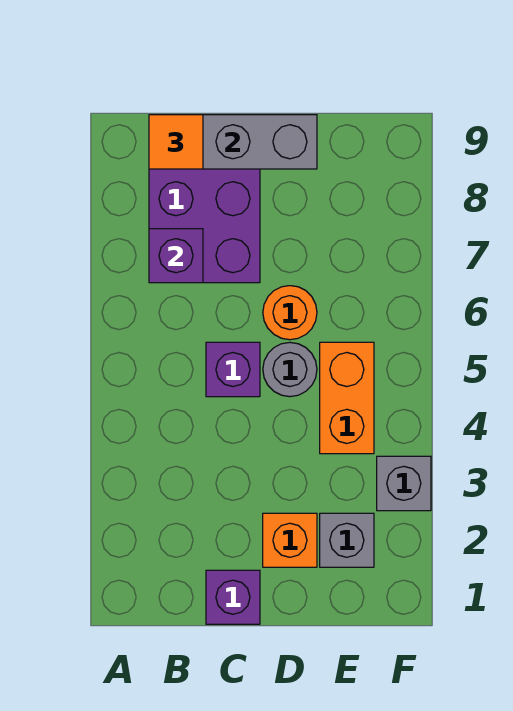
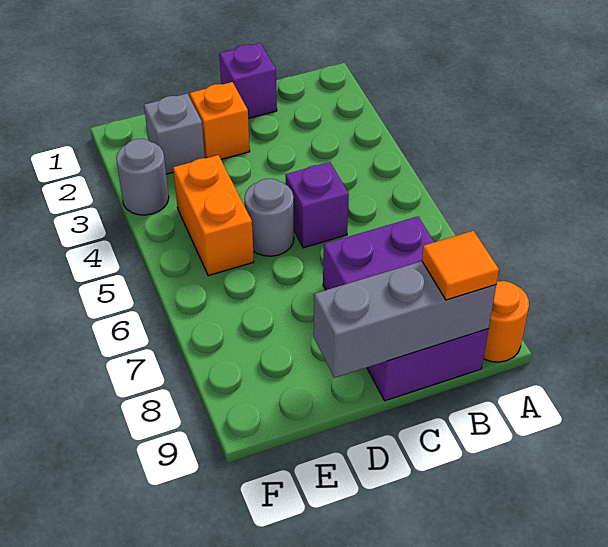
purple 1x1 brick [149,229,203,283] -> none
orange 1x1 round brick [263,286,317,340] -> orange 1x1 round brick moved to [483,281,529,362]
grey 1x1 brick [377,456,431,511] -> grey 1x1 round brick [116,139,169,215]

